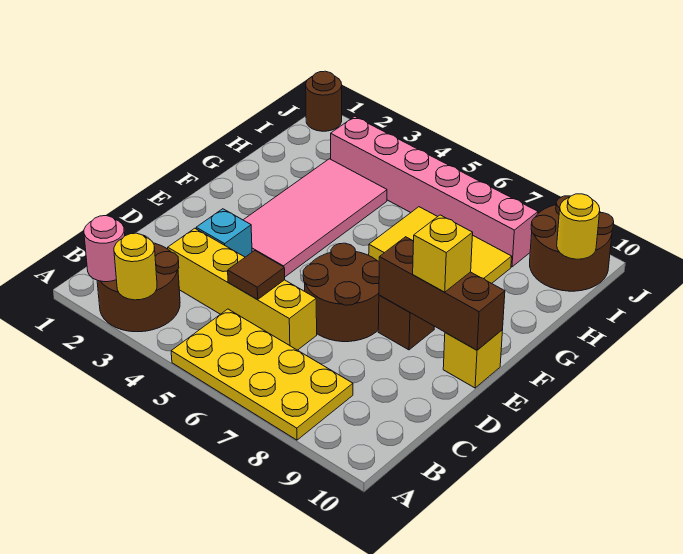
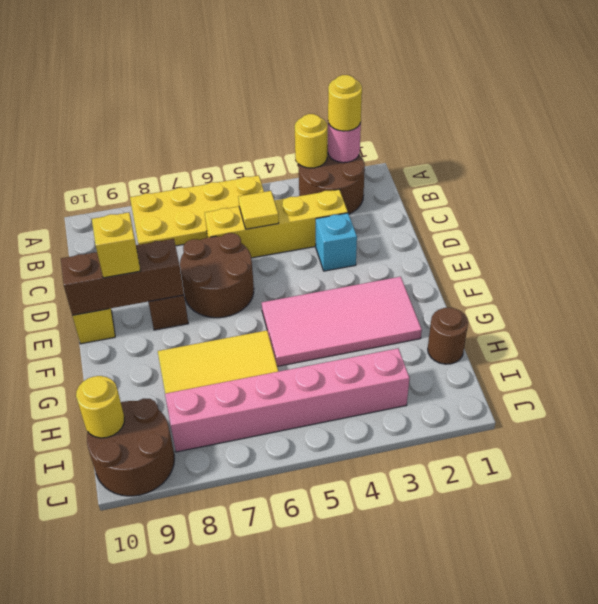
none -> yellow 1x1 round brick [328,75,362,131]
brown 1x1 tile [228,251,285,300] -> yellow 1x1 tile [238,191,279,229]
pink 2x4 tile [244,159,387,277] -> pink 2x4 tile turned to [262,277,422,366]
brown 1x1 round brick [306,71,342,131] -> brown 1x1 round brick moved to [428,308,468,364]

